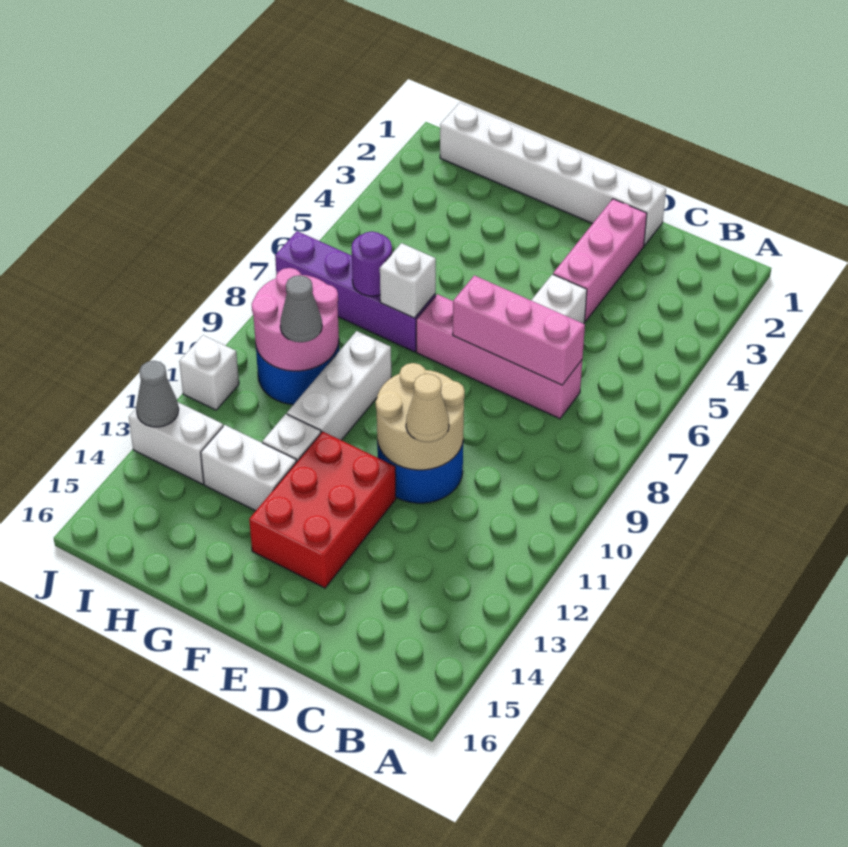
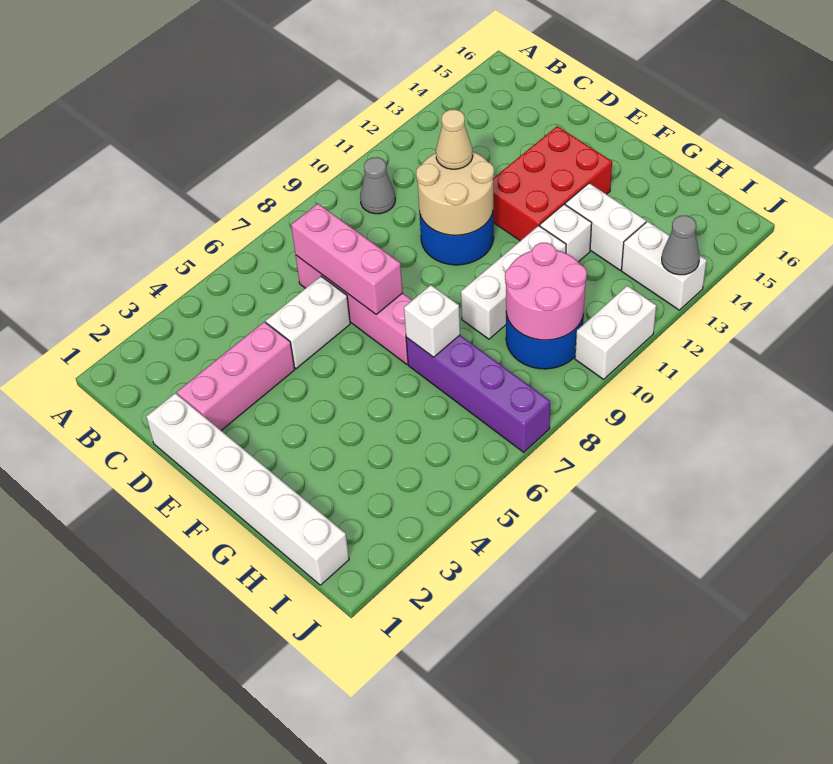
purple 1x1 round brick [352,232,392,296] -> none
grey 1x1 cone [280,275,322,342] -> grey 1x1 cone moved to [360,157,395,214]
white 1x1 brick [179,335,239,410] -> white 1x2 brick [575,286,656,379]

